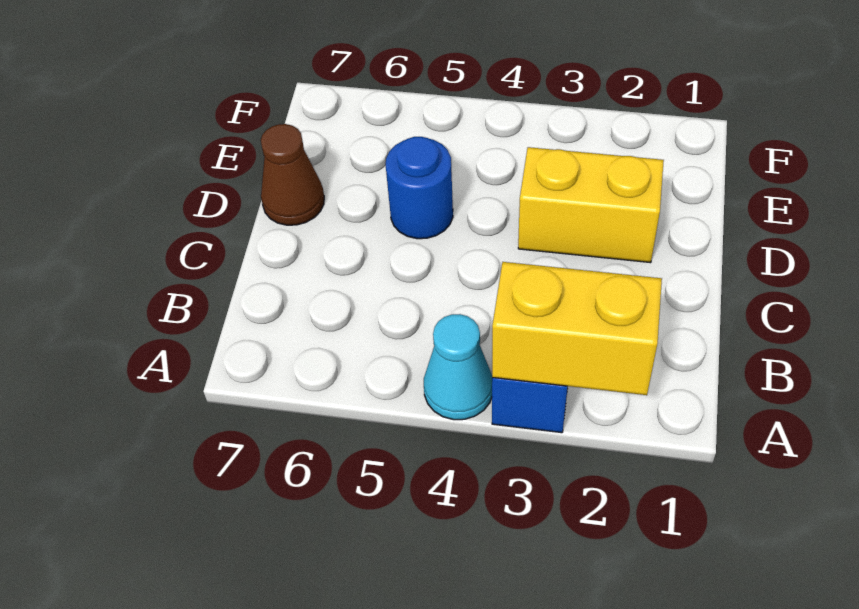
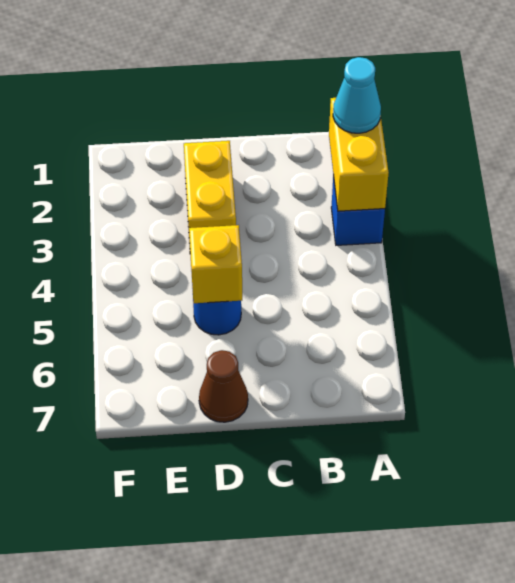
cyan 1x1 cone [424,314,492,420] -> cyan 1x1 cone moved to [333,57,381,133]
none -> yellow 1x1 brick [189,225,242,303]

